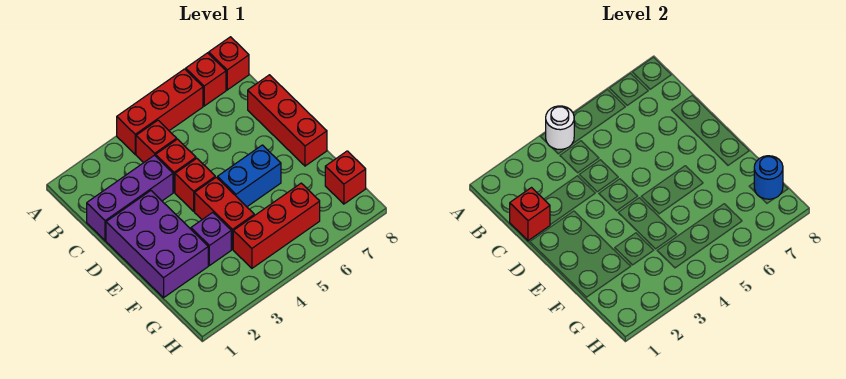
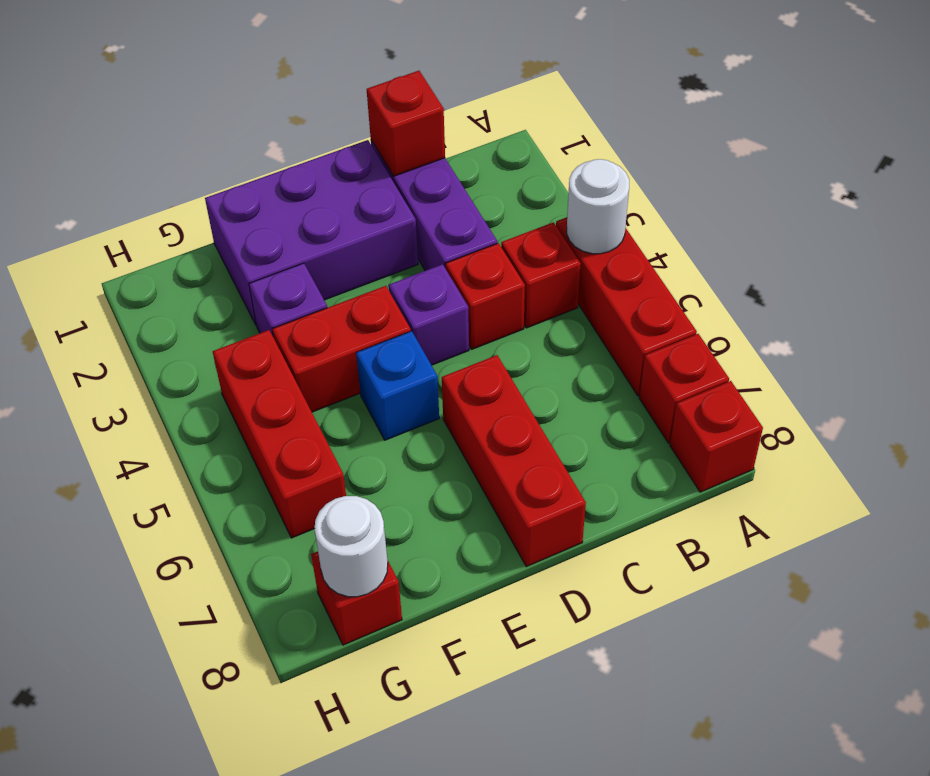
red 1x3 brick [248,75,327,166] -> red 1x3 brick turned to [442,355,586,567]
red 1x1 brick [175,158,215,211] -> purple 1x1 brick [389,264,469,365]
blue 1x2 brick [218,145,281,207] -> blue 1x1 brick [356,331,439,440]
blue 1x1 round brick [754,156,783,199] -> white 1x1 round brick [314,496,388,597]

